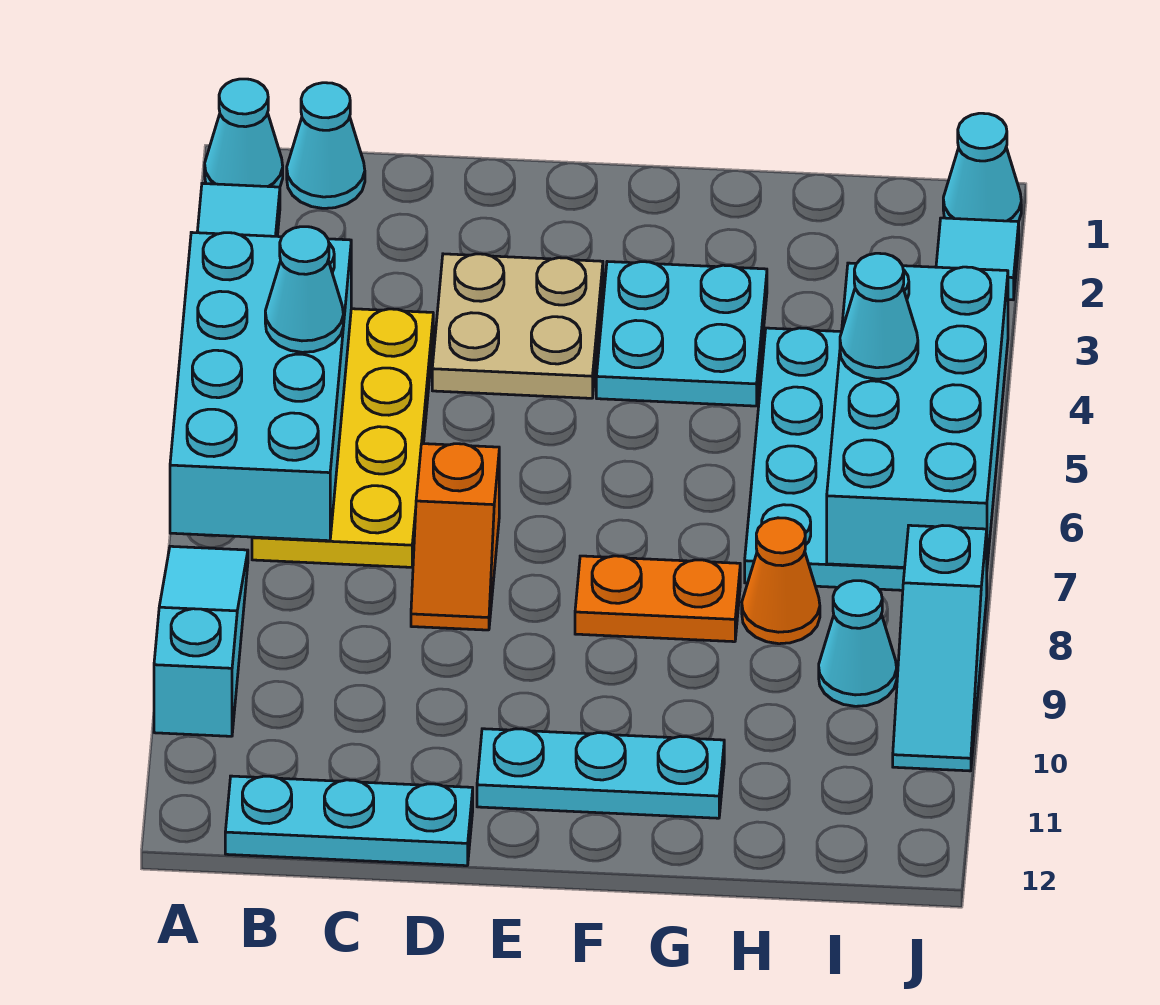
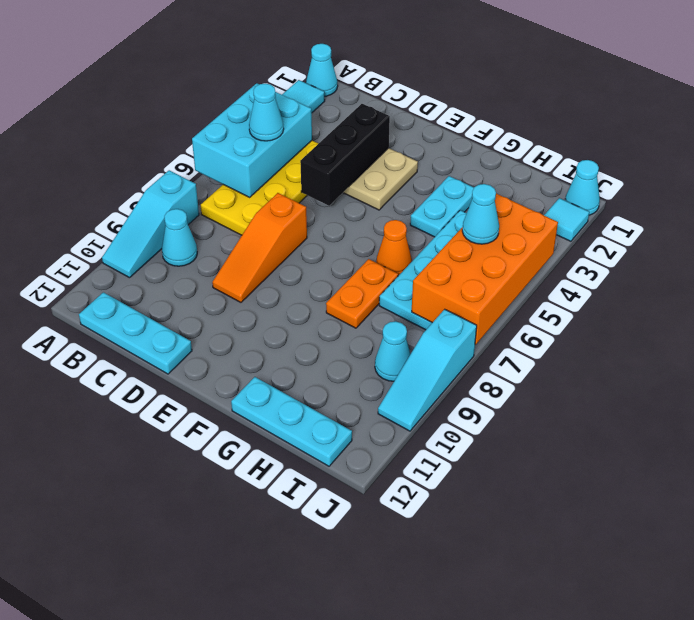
cyan 2x4 brick [170,232,351,541] -> cyan 2x3 brick [192,83,312,197]
cyan 1x3 slope [154,546,248,736] -> cyan 1x3 slope turned to [102,170,199,278]
cyan 1x1 cone [287,83,365,208] -> cyan 1x1 cone moved to [162,209,197,266]
none -> black 1x3 brick [300,104,390,206]
orange 1x2 slope [411,444,499,630] -> orange 1x3 slope [212,193,307,302]
cyan 1x3 plate [477,729,724,818] -> cyan 1x3 plate moved to [231,377,352,466]
cyan 2x2 plate [596,262,767,406] -> cyan 1x2 plate [410,176,474,237]
orange 1x2 plate [575,556,740,642] -> orange 1x2 plate turned to [326,259,398,328]
orange 1x1 cone [742,518,820,644] -> orange 1x1 cone moved to [376,220,412,276]
cyan 2x4 brick [827,263,1008,568] -> orange 2x4 brick [412,194,558,345]

